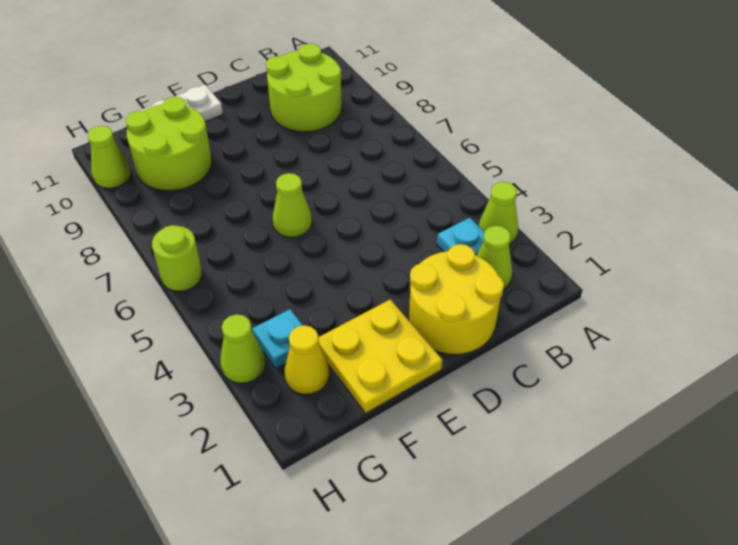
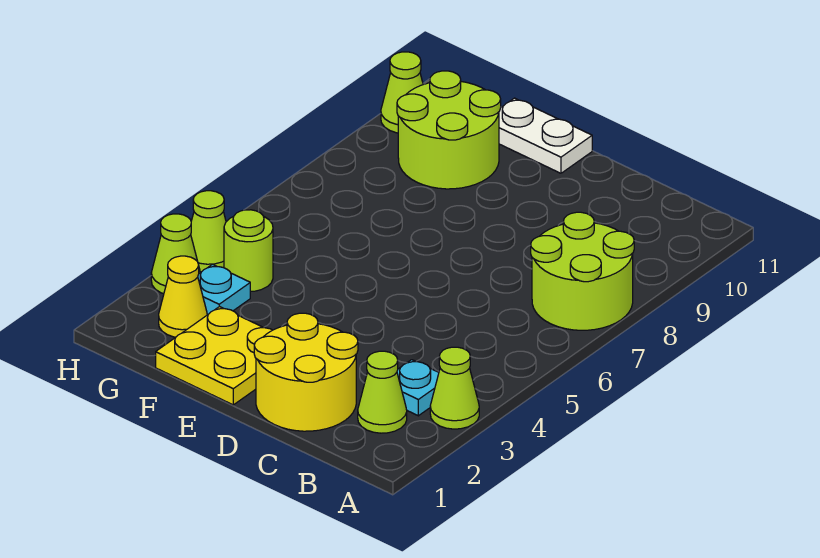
lime 2x2 round brick [266,44,342,132] -> lime 2x2 round brick moved to [531,212,634,330]
lime 1x1 cone [273,173,312,237] -> lime 1x1 cone moved to [191,191,226,272]
lime 1x1 round brick [152,225,202,291] -> lime 1x1 round brick moved to [224,210,273,292]

